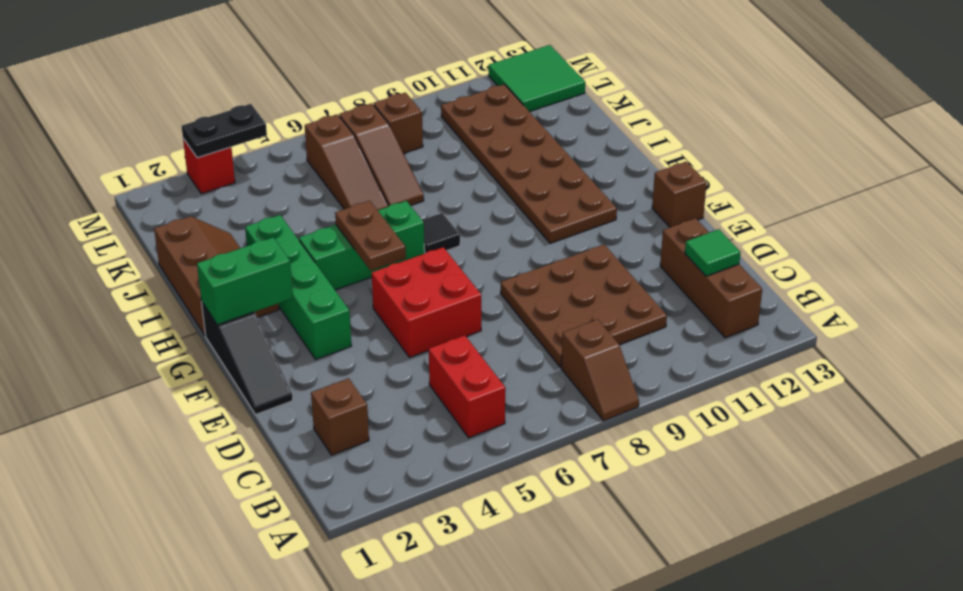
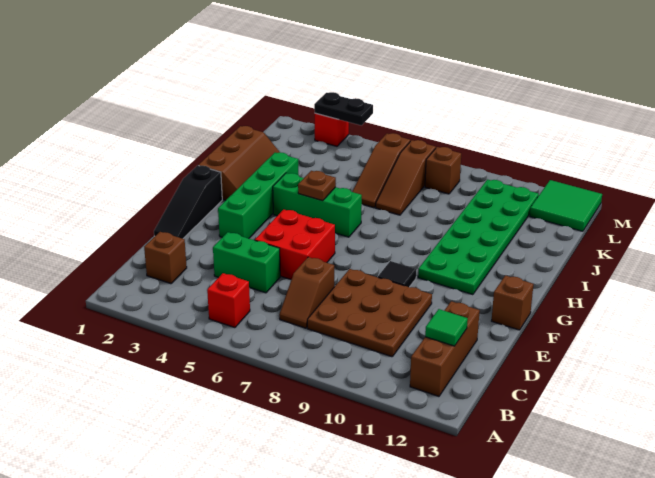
brown 1x2 slope [561,319,639,421] -> brown 1x2 slope moved to [279,257,334,328]
red 1x2 brick [429,335,505,438] -> red 1x1 brick [207,273,250,328]
green 1x2 brick [197,238,293,325] -> green 1x2 brick moved to [213,232,280,293]
brown 1x2 plate [335,201,406,271] -> brown 1x1 plate [298,171,336,201]
brown 2x6 plate [441,84,617,243] -> green 2x6 plate [418,180,539,295]
black 1x1 tile [422,213,460,253] -> black 1x1 tile moved to [378,261,417,287]

